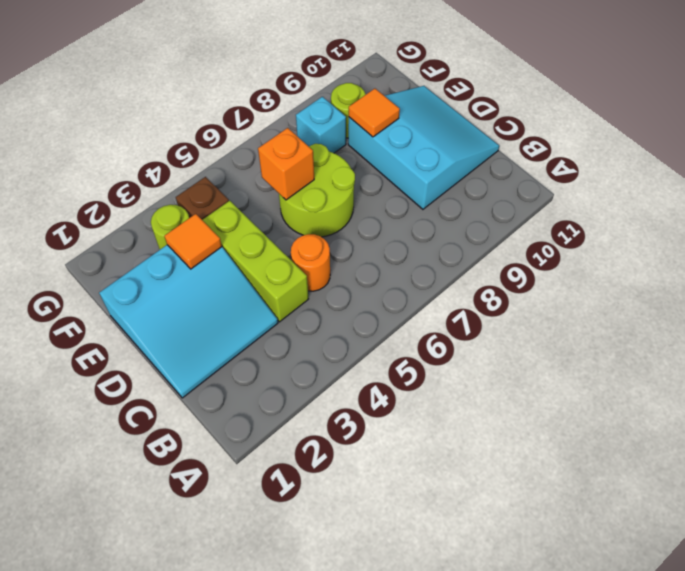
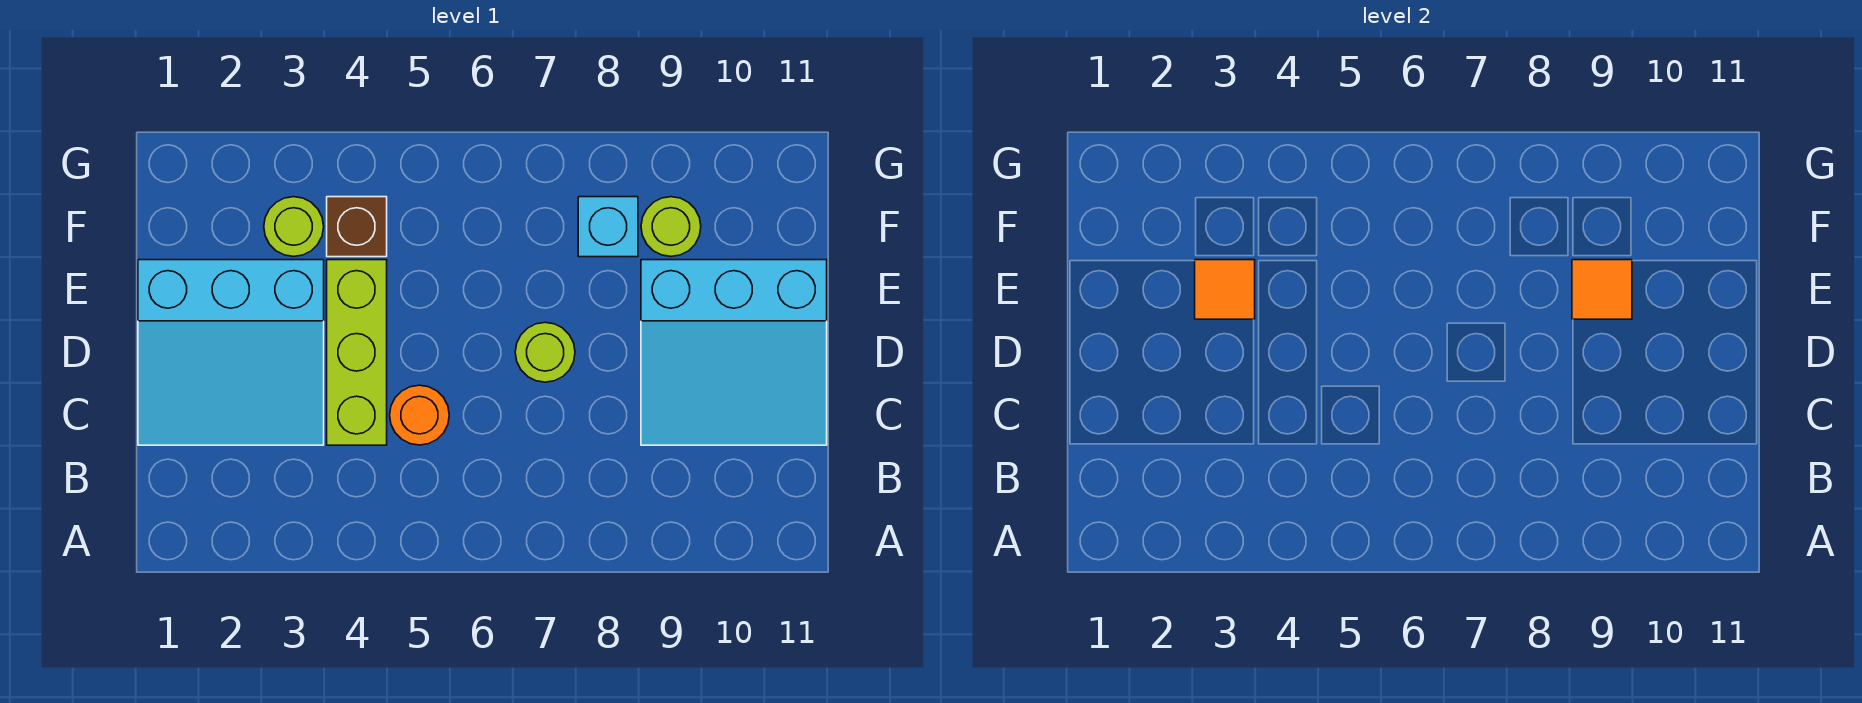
cyan 3x3 slope [348,86,499,209] -> cyan 3x3 slope turned to [641,260,827,445]
lime 2x2 round brick [279,144,355,237] -> lime 1x1 round brick [515,322,575,382]
orange 1x1 brick [258,128,314,200] -> none

